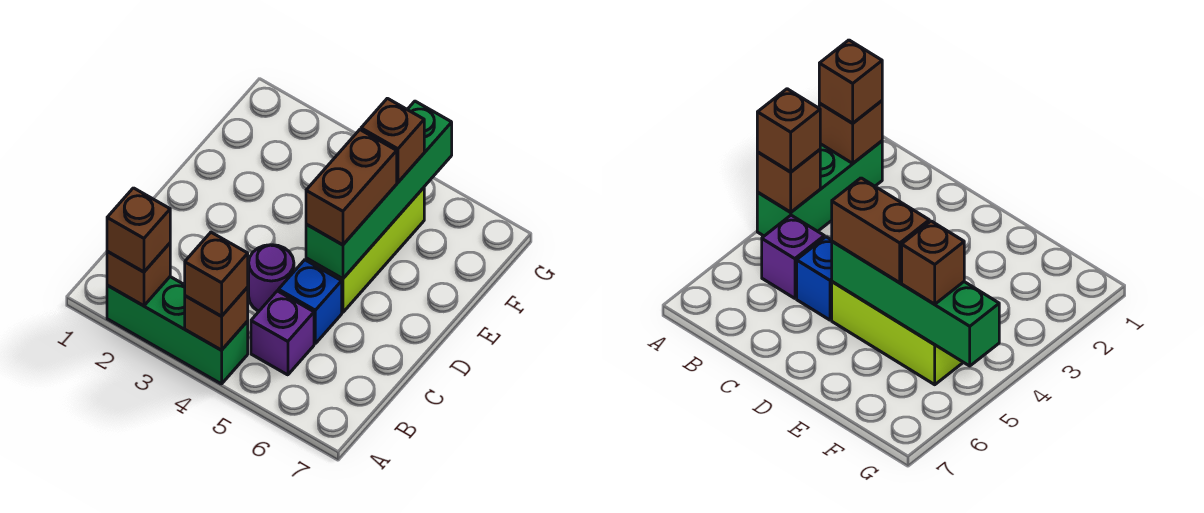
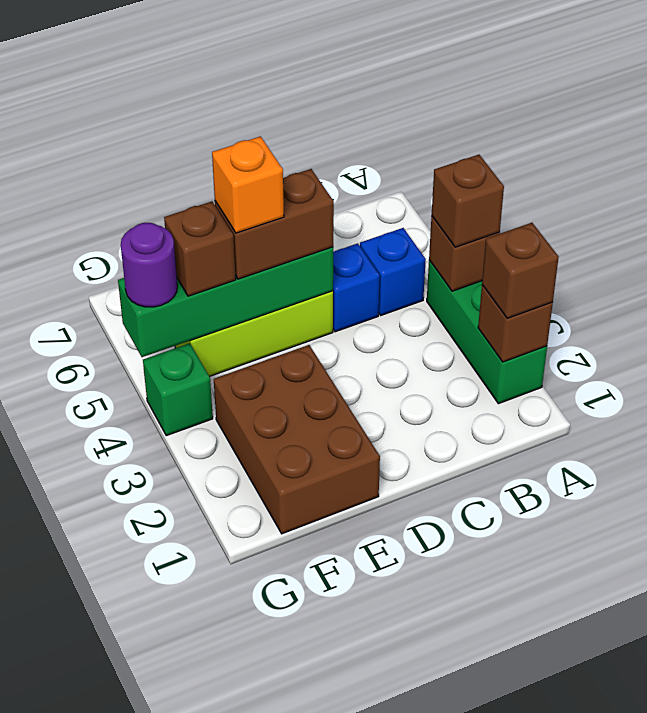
purple 1x1 brick [251,291,314,375] -> blue 1x1 brick [360,228,426,315]
purple 1x1 round brick [249,245,294,311] -> purple 1x1 round brick moved to [121,223,177,307]
none -> brown 2x3 brick [214,345,380,534]
none -> orange 1x1 brick [212,136,284,233]
none -> green 1x1 brick [143,343,213,436]

